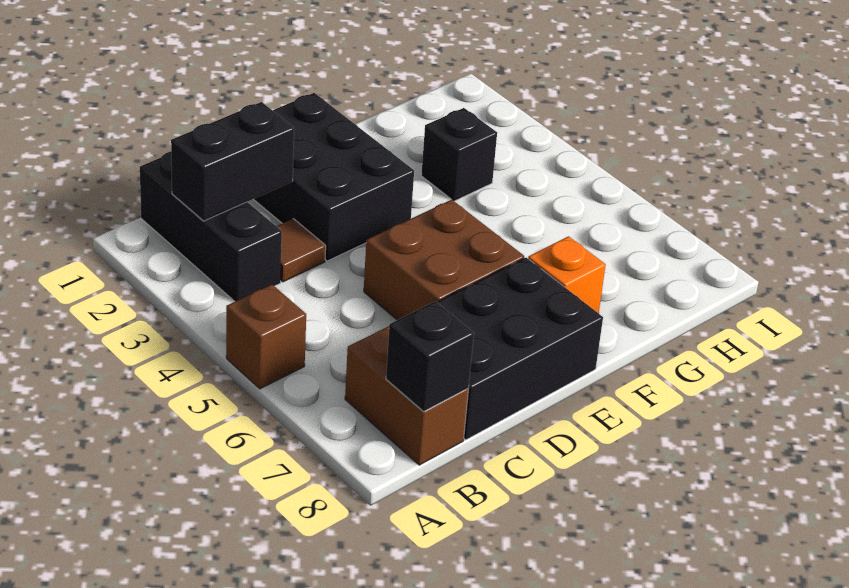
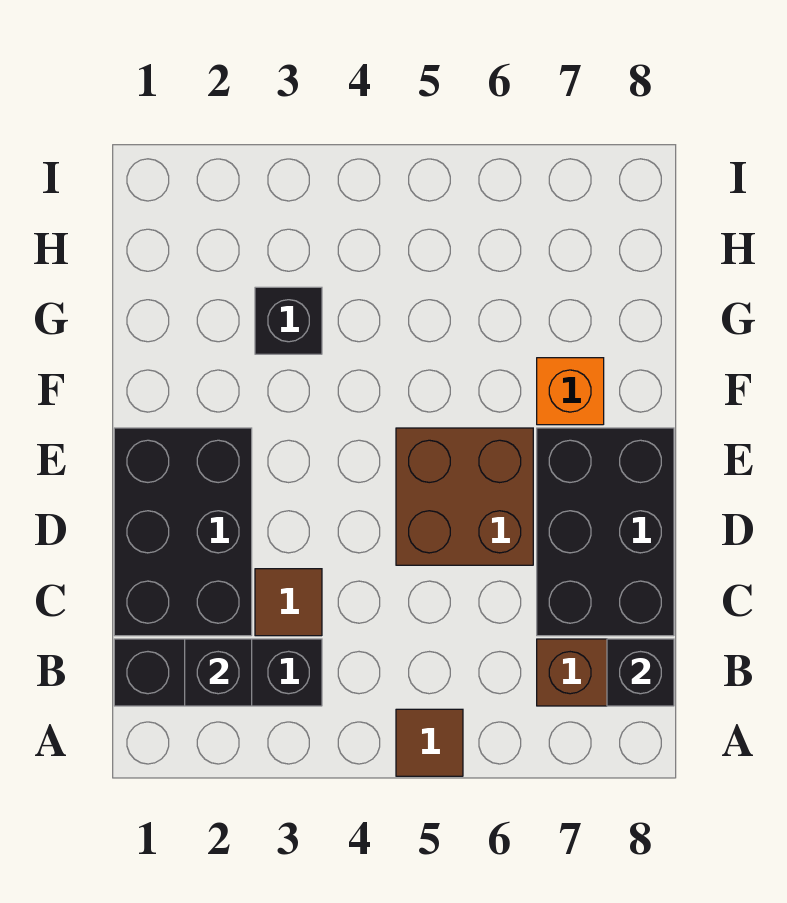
brown 1x1 brick [226,284,306,389] -> brown 1x1 tile [396,709,463,776]
black 1x2 brick [171,102,294,221] -> black 1x1 brick [185,639,252,706]
black 2x3 brick [254,93,414,261] -> black 2x3 brick turned to [114,428,252,636]

